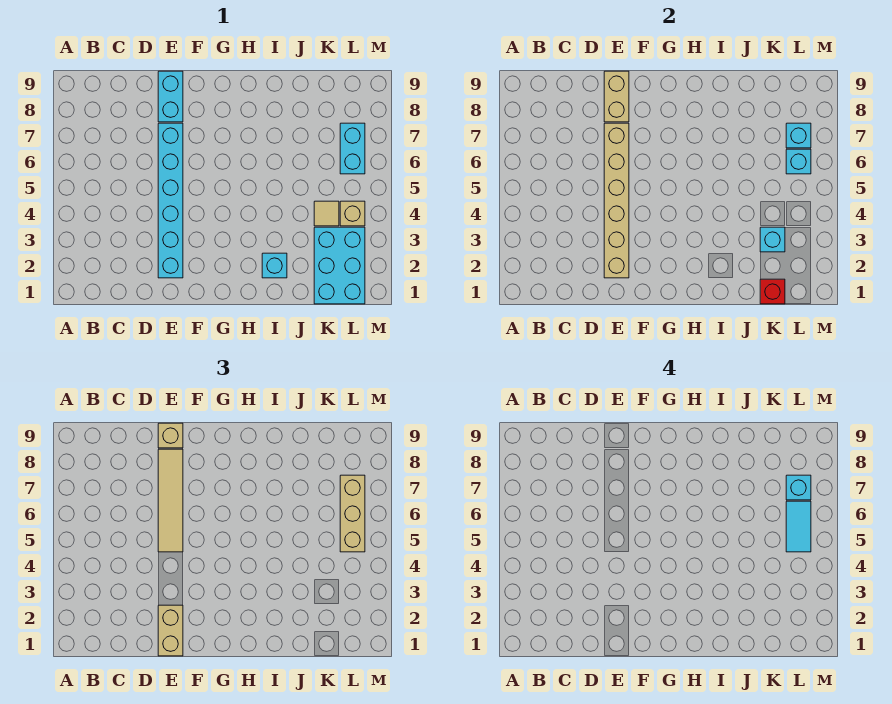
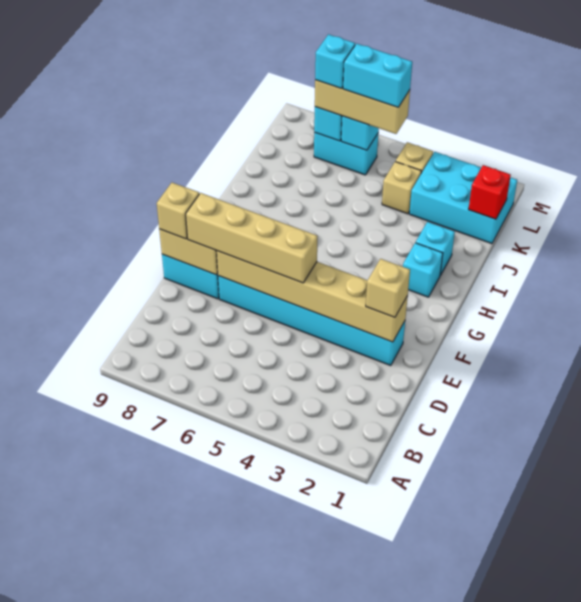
tan 1x2 brick [158,605,183,656] -> tan 1x1 brick [366,259,410,317]
tan 1x4 tile [158,449,183,552] -> tan 1x4 brick [186,193,318,283]
cyan 1x1 brick [760,227,785,252] -> cyan 1x1 brick moved to [403,243,443,297]
tan 1x1 tile [314,201,339,226] -> tan 1x1 brick [382,162,421,214]
cyan 1x2 tile [786,501,811,552] -> cyan 1x2 brick [343,44,412,107]

